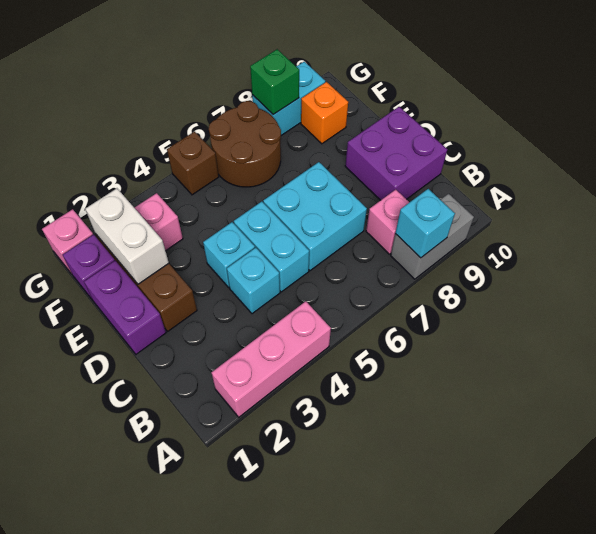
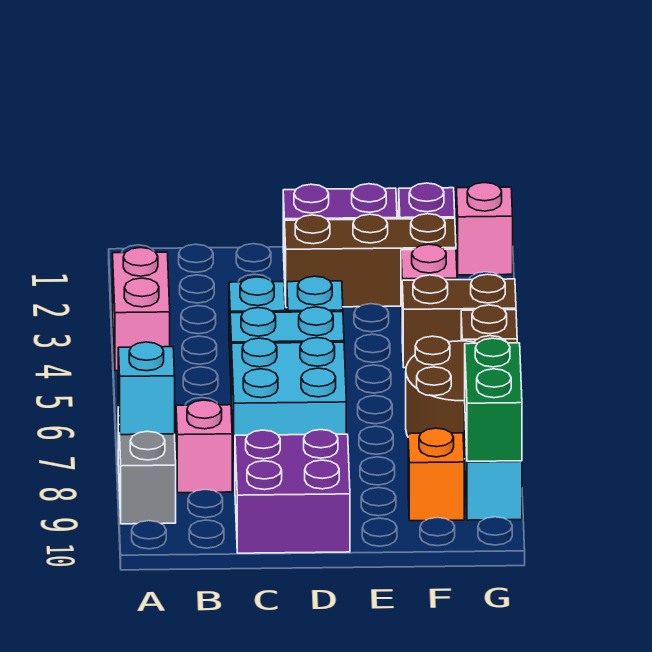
pink 1x3 brick [211,301,331,417] -> pink 1x2 brick [113,248,170,371]
white 1x2 brick [85,188,169,284] -> none
none -> brown 1x2 brick [402,274,516,368]
green 1x1 brick [250,49,299,115] -> green 1x2 brick [465,338,522,461]

